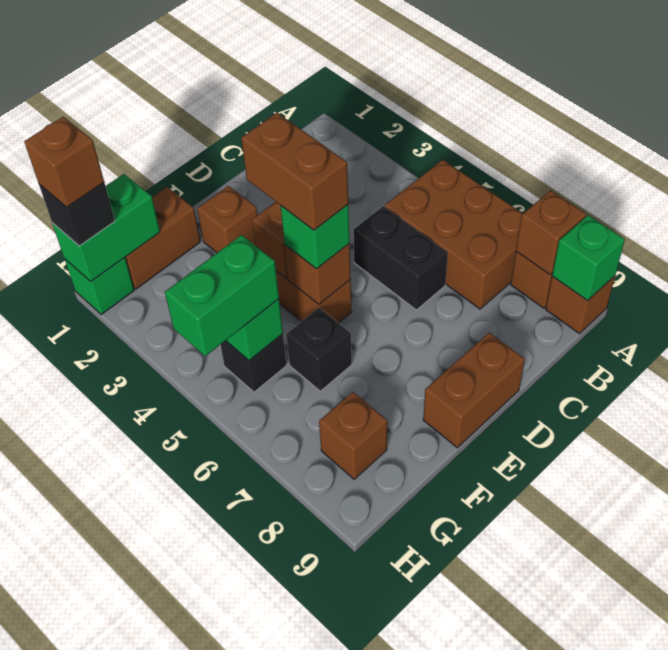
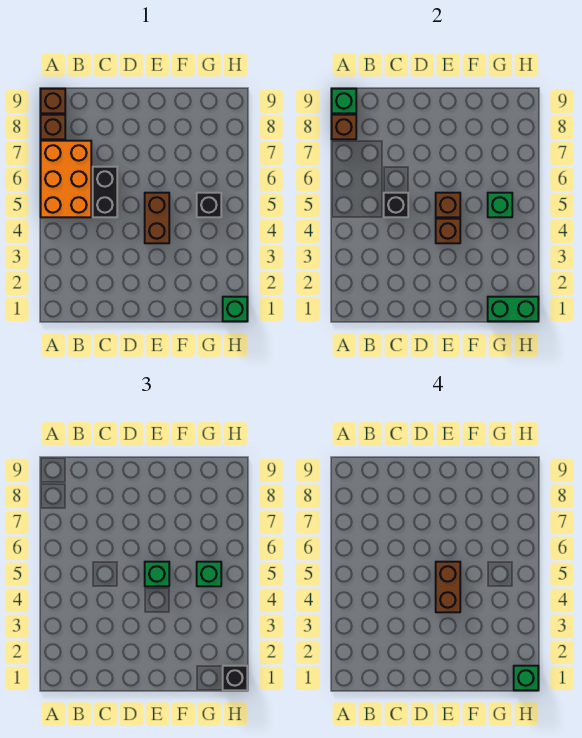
brown 2x3 brick [385,160,523,309] -> orange 2x3 brick [41,141,91,217]
brown 1x2 brick [423,333,525,448] -> none
brown 1x1 brick [197,186,257,253] -> none
brown 1x2 brick [125,187,200,289] -> none
black 1x1 brick [286,308,352,391] -> black 1x1 brick moved to [384,193,408,217]
green 1x2 brick [165,235,279,356] -> green 1x1 brick [197,562,221,586]
brown 1x1 brick [319,392,387,479] -> none
brown 1x1 brick [24,117,104,207] -> green 1x1 brick [514,666,538,690]

